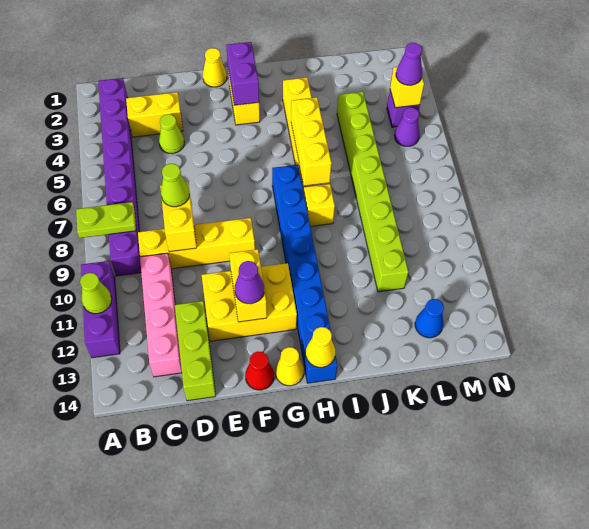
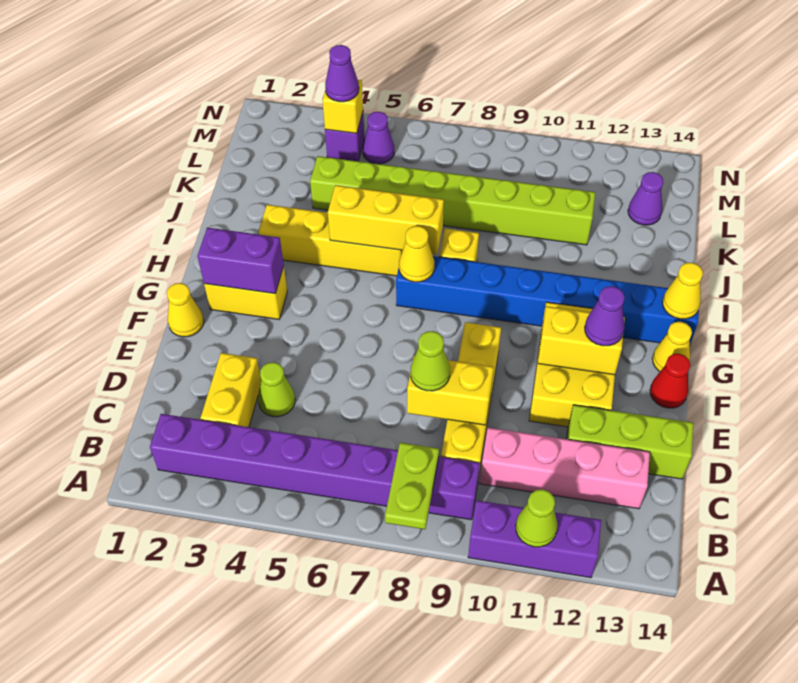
none -> yellow 1x1 cone [399,226,434,282]
blue 1x1 cone [415,299,444,338] -> purple 1x1 cone [628,172,663,225]

